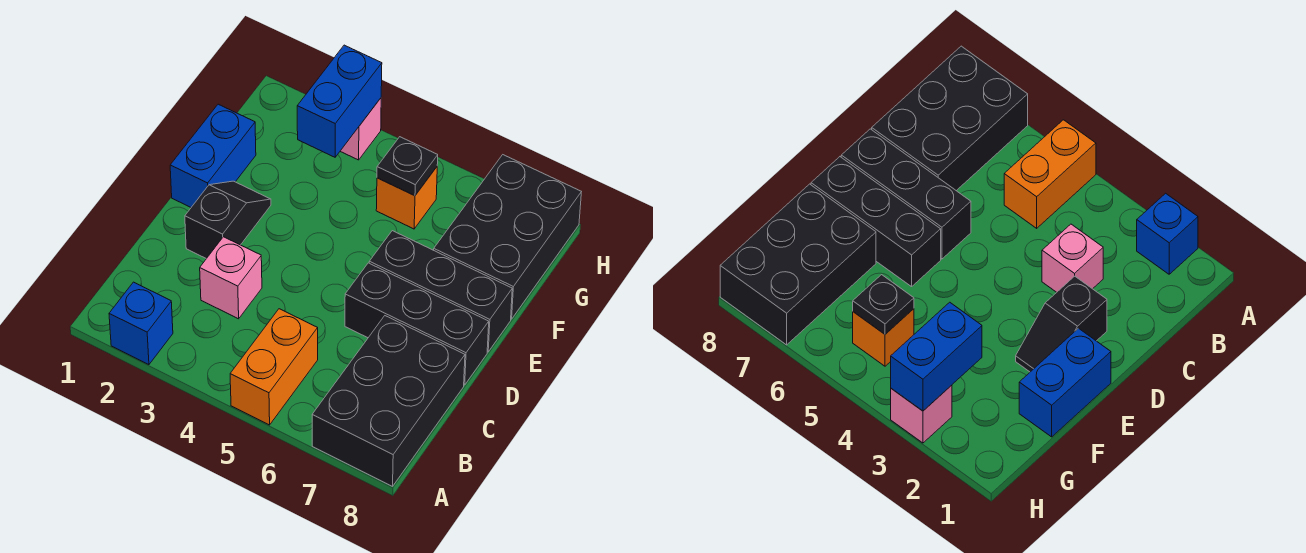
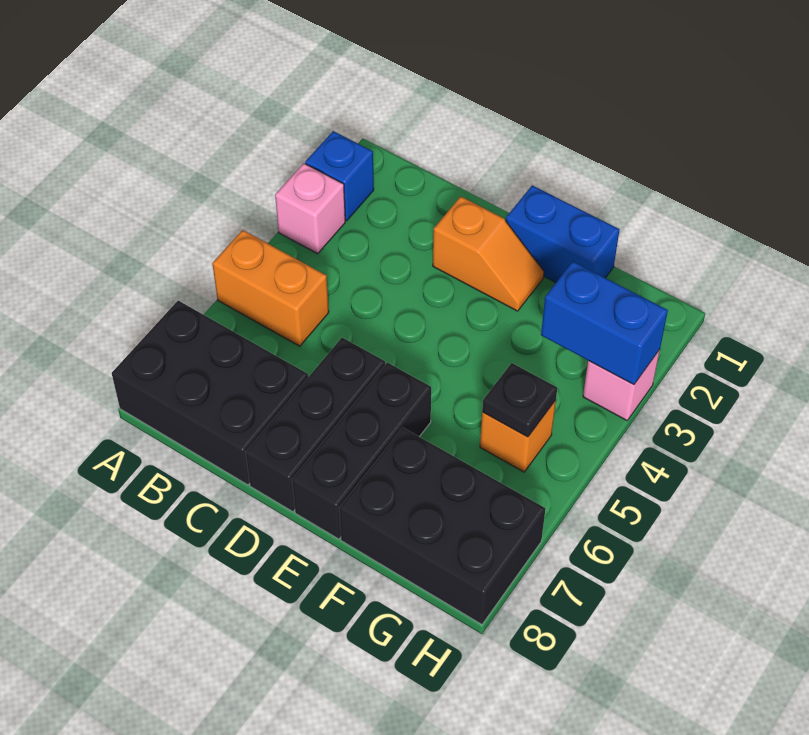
pink 1x1 brick [200,237,262,319] -> pink 1x1 brick moved to [275,163,345,254]
black 1x2 slope [185,181,271,259] -> orange 1x2 slope [433,197,544,311]

